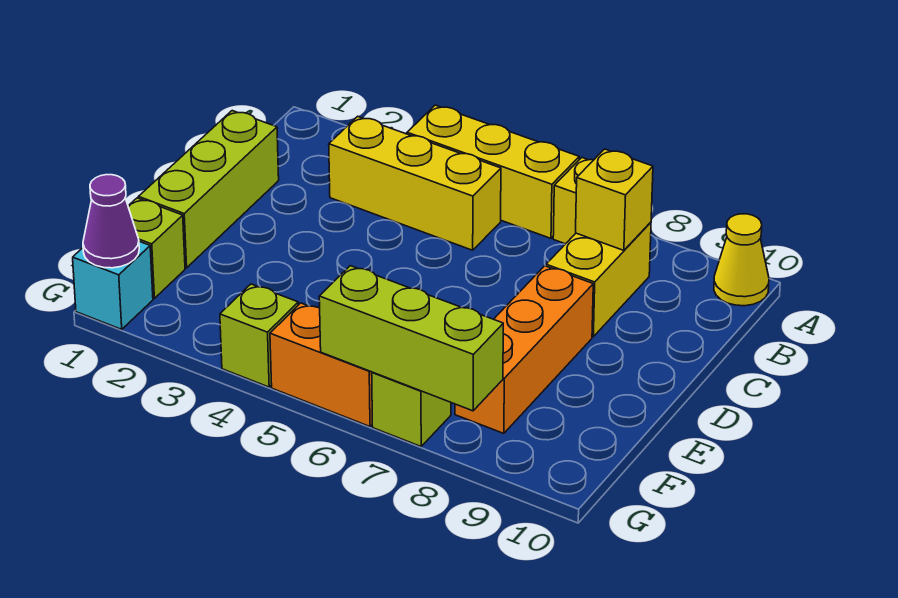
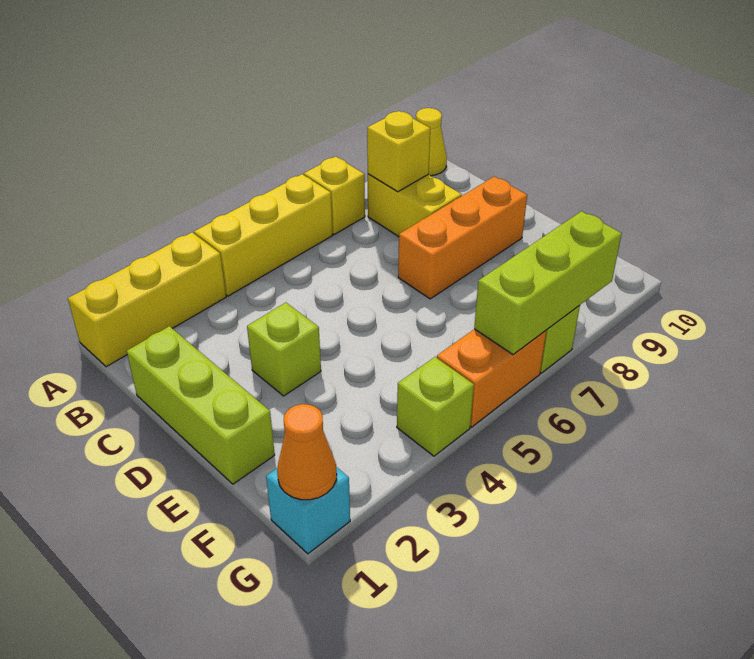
yellow 1x3 brick [329,116,501,250] -> yellow 1x3 brick moved to [68,233,226,367]
orange 1x3 brick [455,266,593,433] -> orange 1x3 brick turned to [398,177,527,299]
lime 1x1 brick [128,198,185,298] -> lime 1x1 brick moved to [247,303,321,396]
purple 1x1 cone [83,175,139,268] -> orange 1x1 cone [277,404,337,500]

